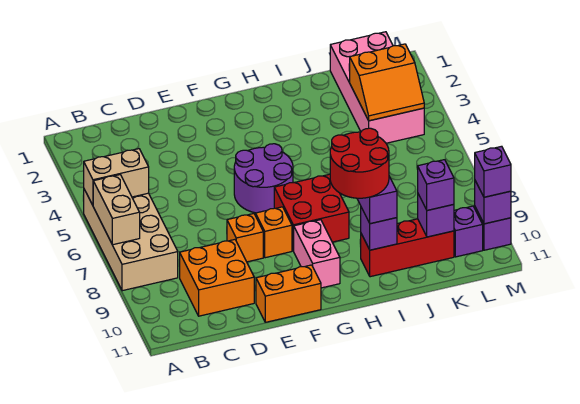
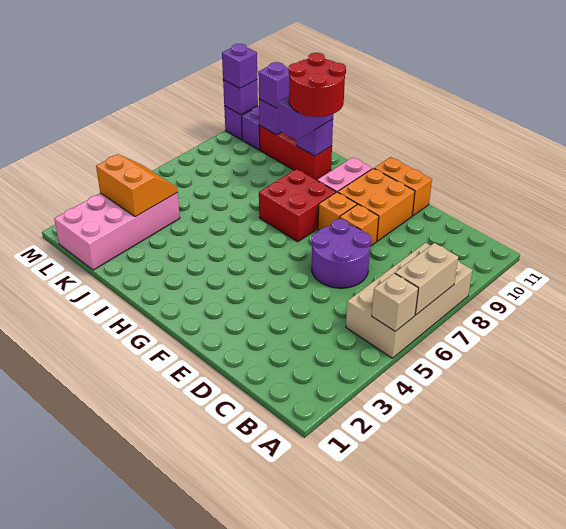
tan 1x2 brick [84,149,149,205] -> tan 1x1 brick [372,273,418,331]
orange 2x2 brick [179,240,254,316] -> orange 2x2 brick moved to [338,168,415,241]
purple 2x2 round brick [234,144,293,213] -> purple 2x2 round brick moved to [312,219,371,288]

